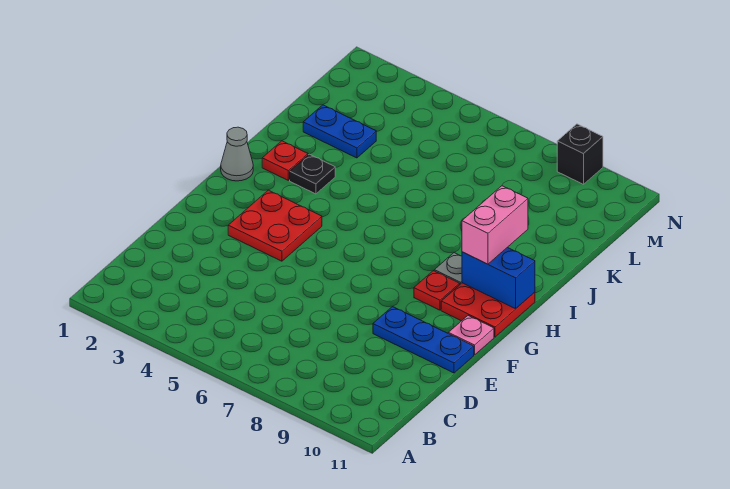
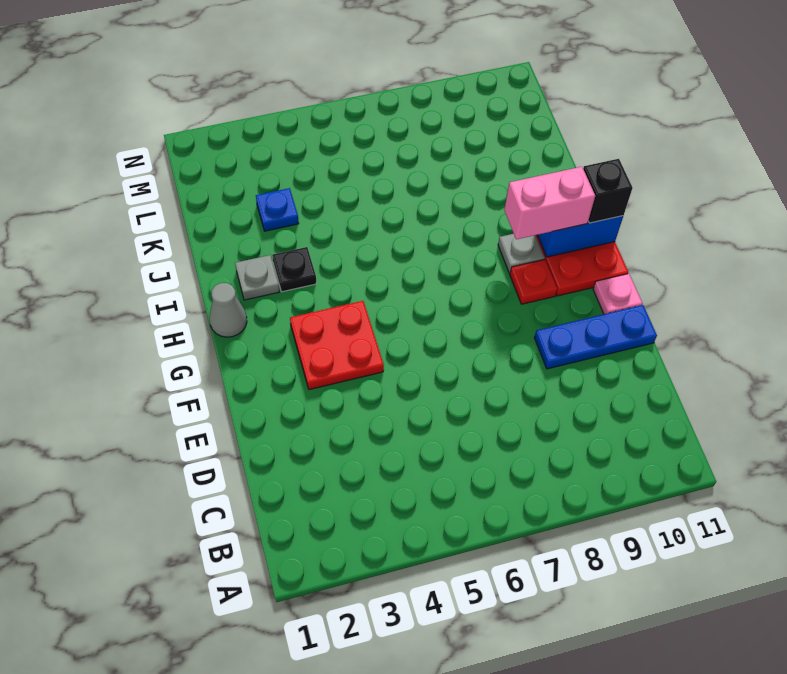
pink 1x2 brick [462,186,528,264] -> pink 1x2 brick turned to [504,167,595,239]
red 1x1 plate [262,141,308,180] -> grey 1x1 plate [235,255,279,300]
blue 1x2 plate [303,105,376,158] -> blue 1x1 plate [256,188,299,231]
black 1x1 brick [557,124,603,184] -> black 1x1 brick moved to [583,159,633,223]

